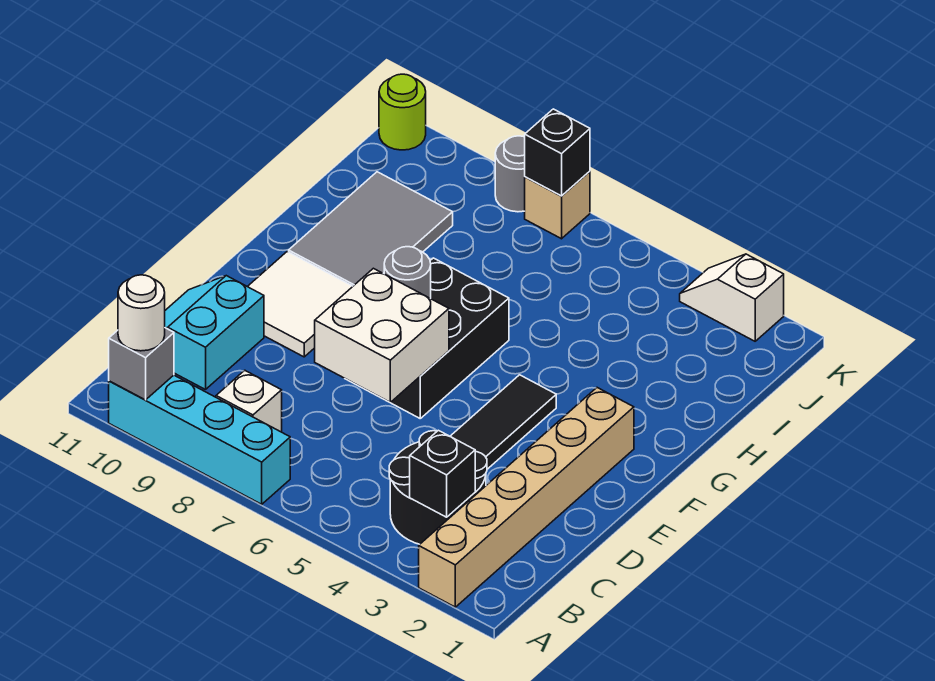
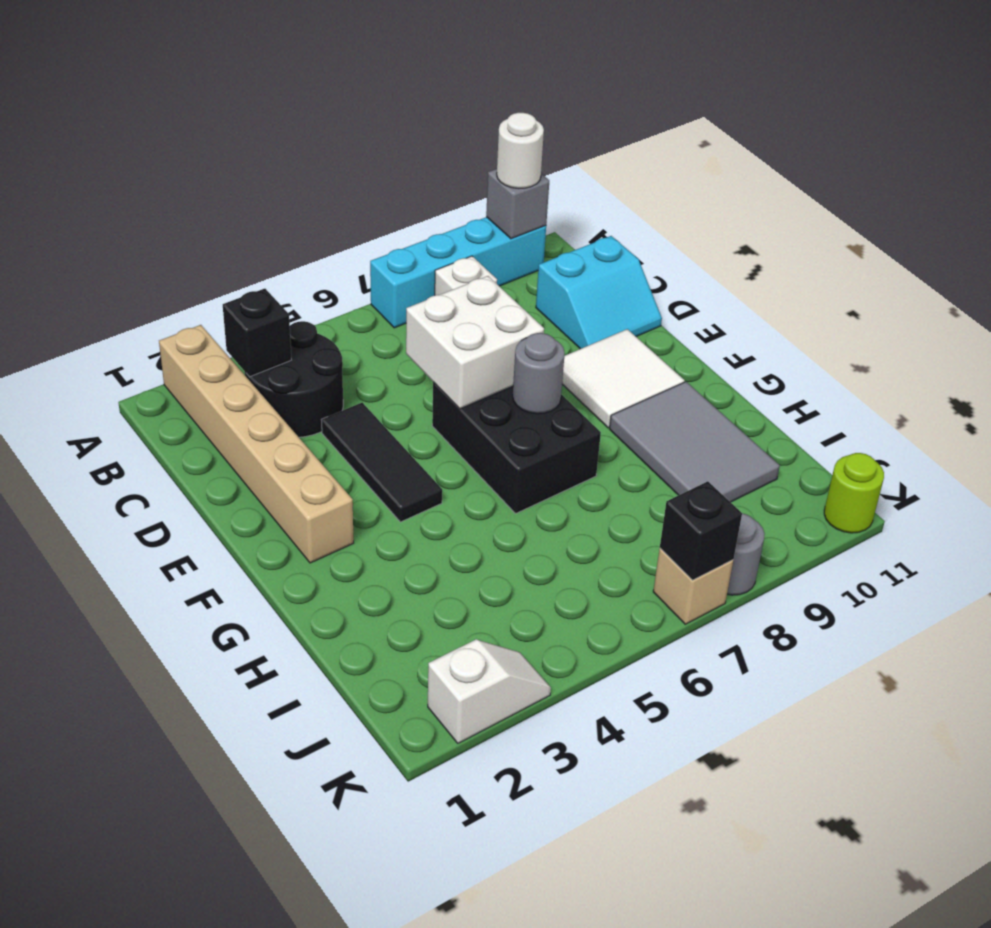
cyan 2x2 slope [165,276,264,390] -> cyan 2x2 slope turned to [536,236,662,349]

